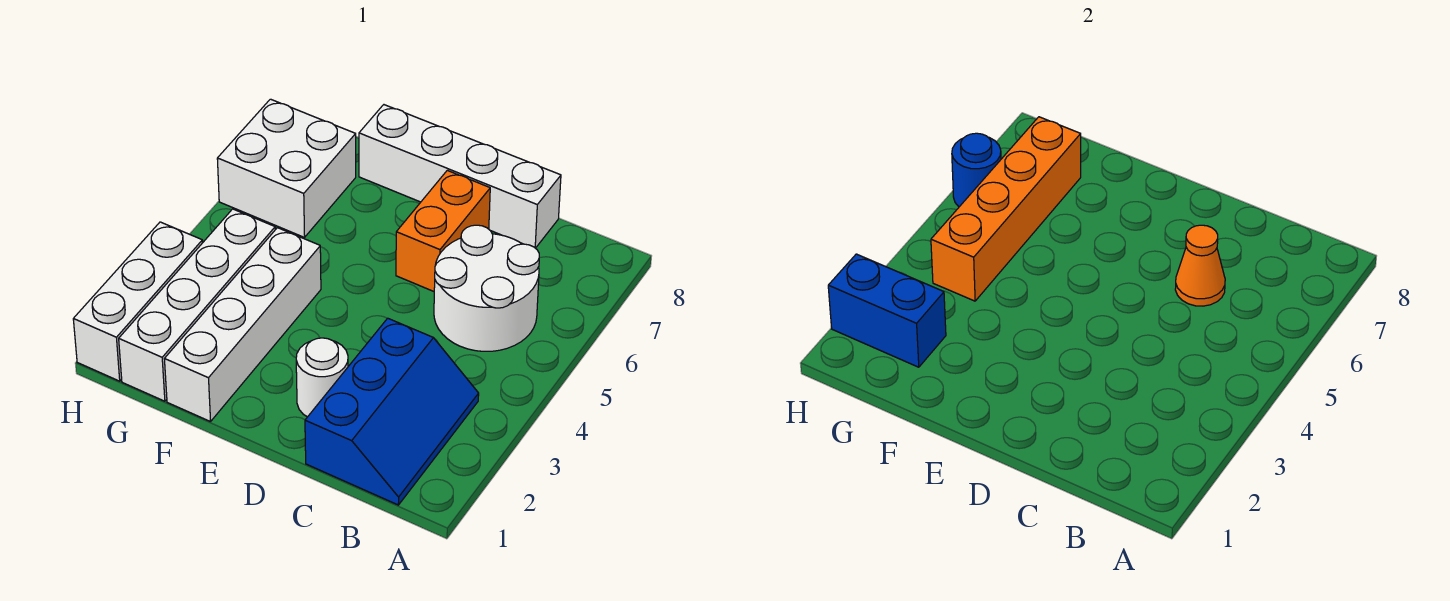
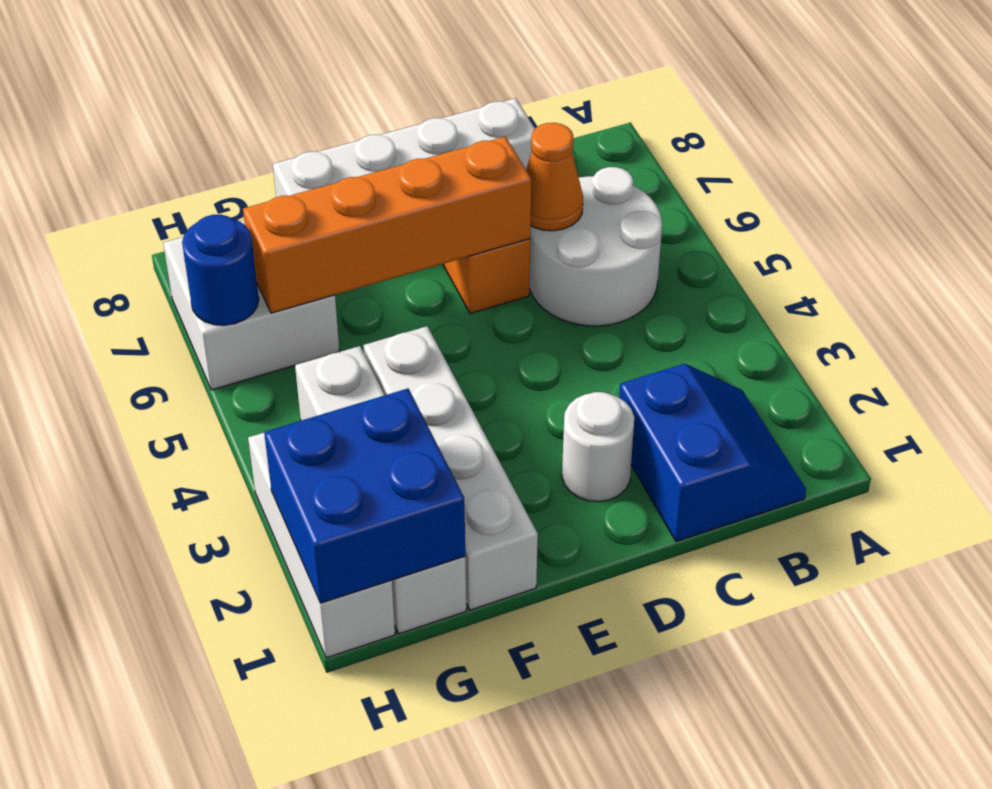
blue 2x3 slope [305,318,479,505] -> blue 2x2 slope [619,364,806,542]
blue 1x2 brick [828,254,946,367] -> blue 2x2 brick [264,389,465,603]
orange 1x4 brick [931,117,1081,301] -> orange 1x4 brick turned to [243,137,531,313]

